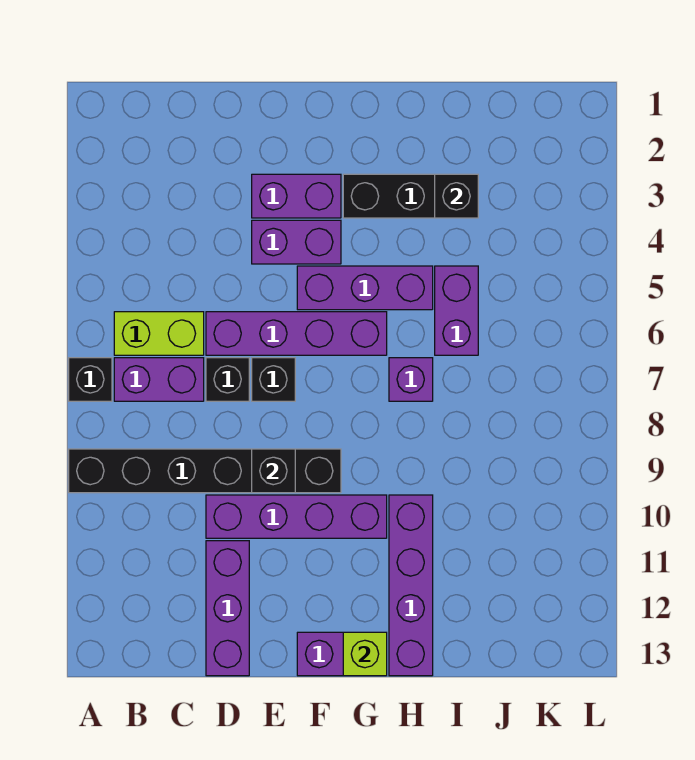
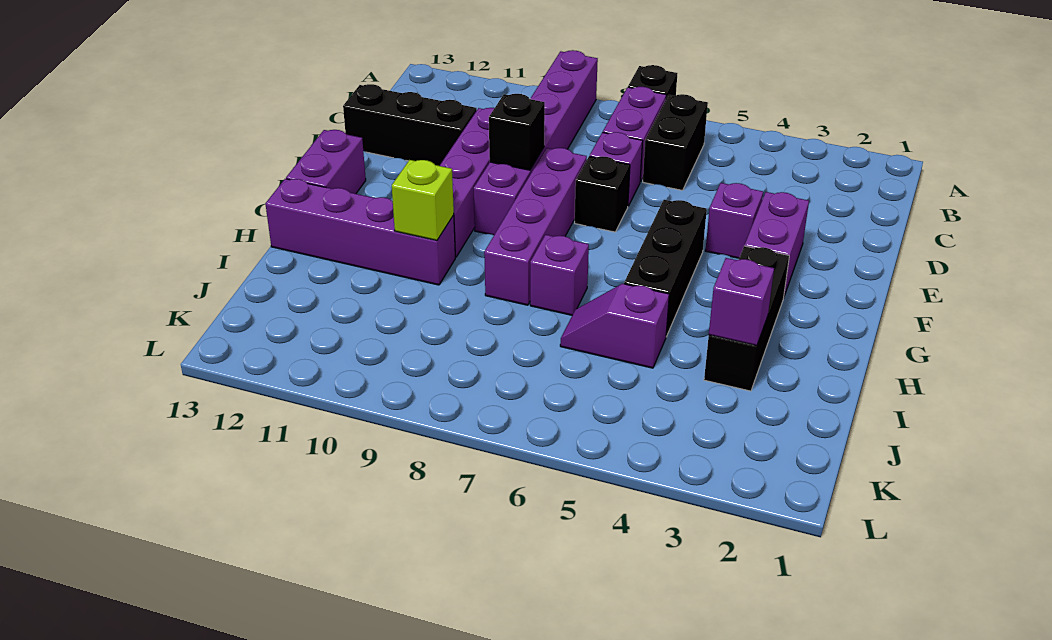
black 1x6 brick [69,449,341,493] -> purple 1x6 brick [474,50,598,235]
lime 1x2 brick [114,312,204,355] -> black 1x2 brick [643,94,708,190]
purple 1x4 brick [206,312,387,355] -> purple 1x4 brick moved to [484,148,587,305]
black 1x1 brick [206,358,249,401] -> purple 1x1 brick [590,132,643,206]
purple 1x3 brick [206,541,249,676] -> black 1x3 brick [343,84,477,166]
purple 1x2 brick [252,220,341,264] -> purple 1x1 brick [705,183,763,258]
purple 1x3 brick [297,266,433,310] -> black 1x3 brick [624,200,707,337]
lime 1x1 brick [343,632,387,676] -> lime 1x1 brick moved to [392,160,454,241]
black 1x1 brick [435,174,478,218] -> purple 1x1 brick [709,258,774,346]
purple 1x2 brick [435,266,478,355] -> purple 1x2 slope [560,284,669,368]

